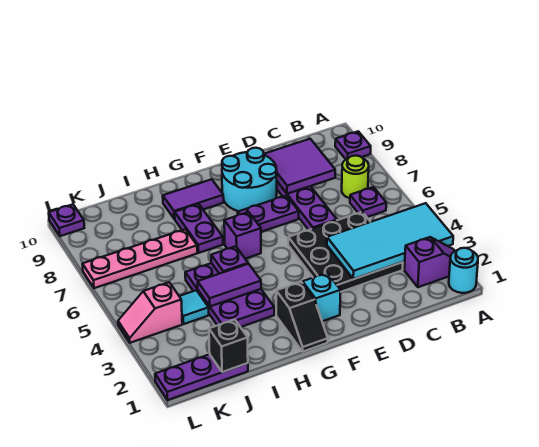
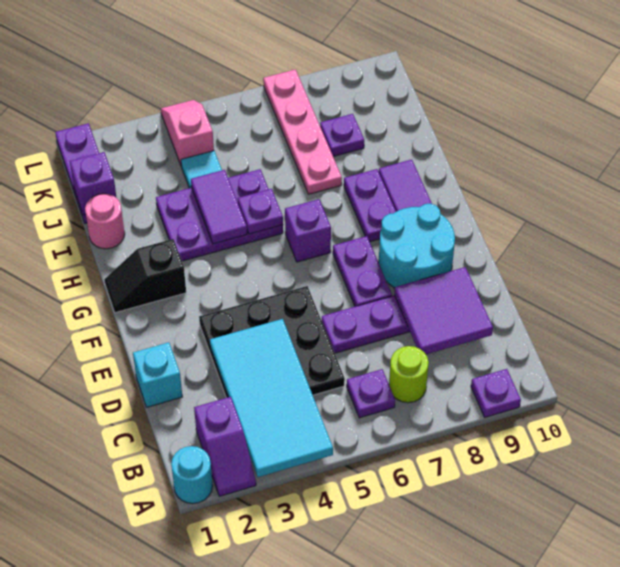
cyan 1x1 brick [303,273,341,321] -> cyan 1x1 brick moved to [133,342,182,407]
purple 1x2 plate [175,204,223,253] -> purple 1x2 plate turned to [344,169,396,242]
none -> pink 1x1 round brick [85,194,125,249]
black 1x1 brick [209,320,248,372] -> purple 1x1 brick [70,152,117,215]
purple 1x1 plate [49,204,84,236] -> purple 1x1 plate moved to [320,114,364,157]

